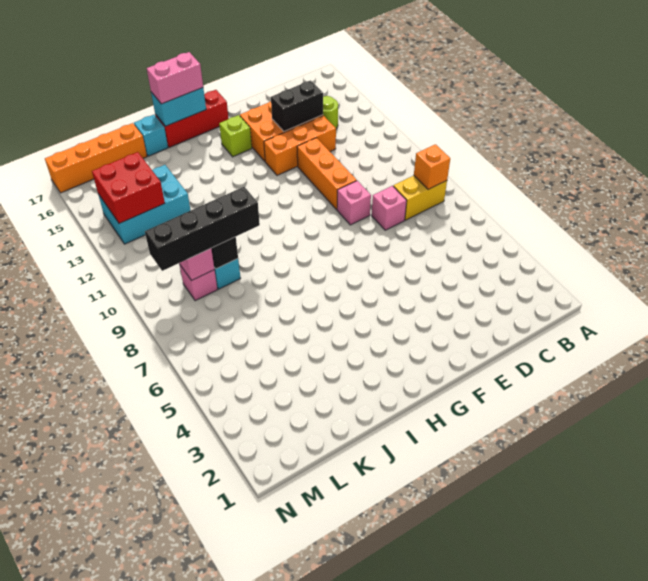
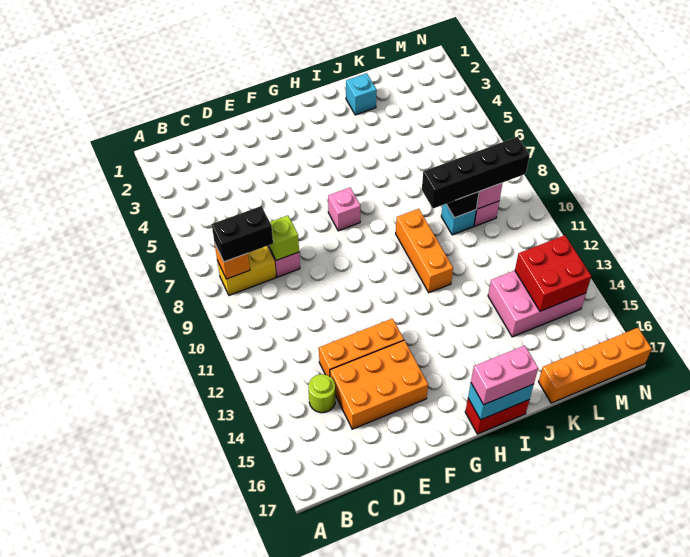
black 1x2 brick [271,80,323,131] -> black 1x2 brick moved to [212,206,273,262]
pink 1x1 brick [337,181,371,225] -> pink 1x1 brick moved to [328,187,360,231]
orange 1x3 brick [297,138,357,210] -> orange 1x3 brick moved to [396,209,453,293]
lime 1x1 brick [219,115,252,157] -> lime 1x1 brick moved to [269,215,299,260]
red 1x3 brick [155,90,229,147] -> red 1x2 brick [465,399,529,434]
cyan 1x1 brick [134,115,168,156] -> cyan 1x1 brick moved to [346,73,377,115]
cyan 2x3 brick [98,165,191,244] -> pink 2x3 brick [488,271,586,337]

